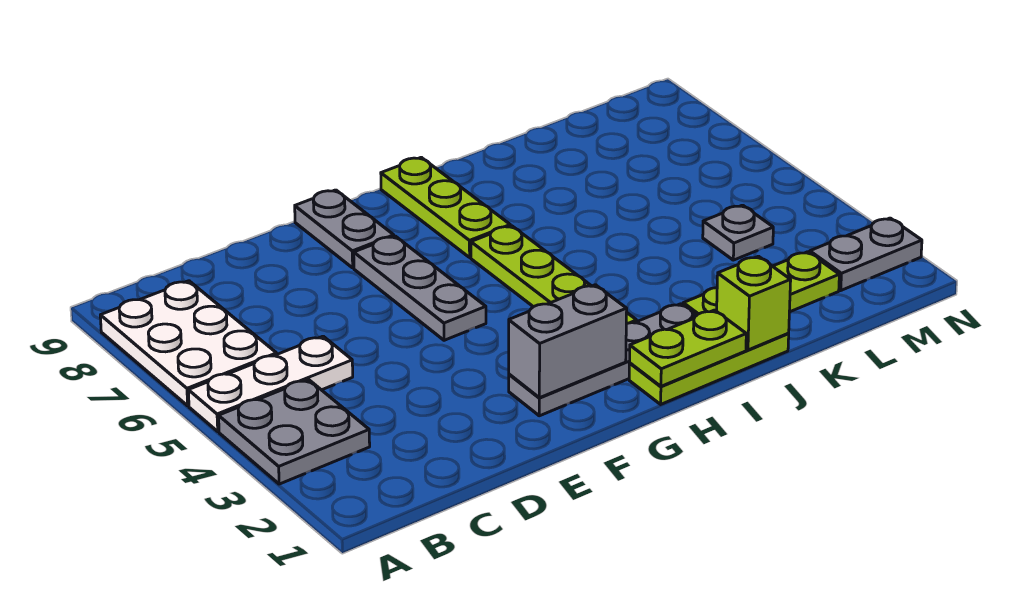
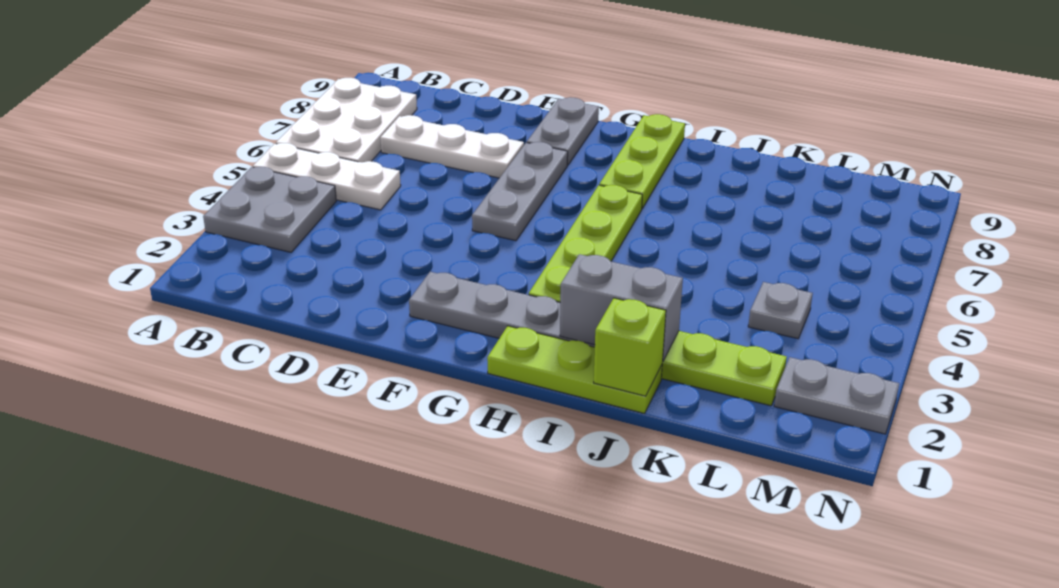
none -> white 1x3 plate [380,115,524,178]
grey 1x2 brick [509,285,627,398] -> grey 1x2 brick moved to [560,254,683,361]
lime 1x2 plate [629,310,746,386] -> none

